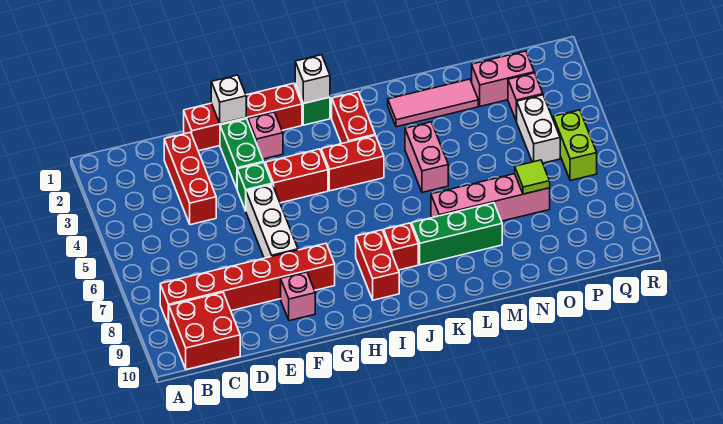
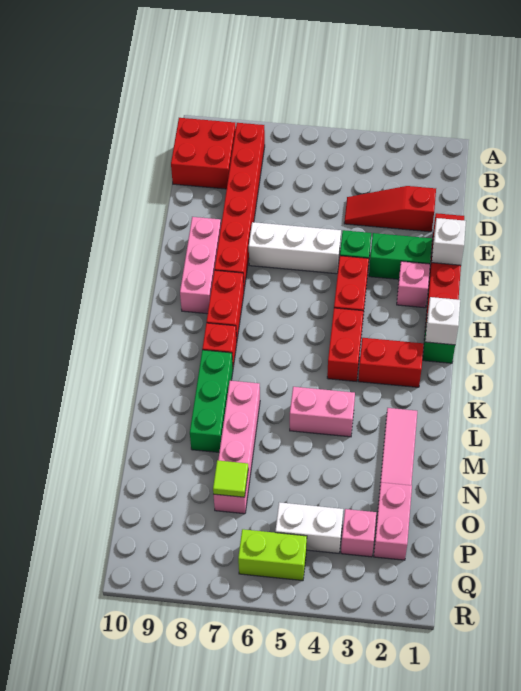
red 1x3 brick [164,132,216,225] -> red 1x3 slope [344,186,436,232]
pink 1x1 brick [281,272,315,321] -> pink 1x3 brick [180,217,221,314]
red 1x2 brick [356,230,399,300] -> red 1x2 brick turned to [207,270,244,339]

